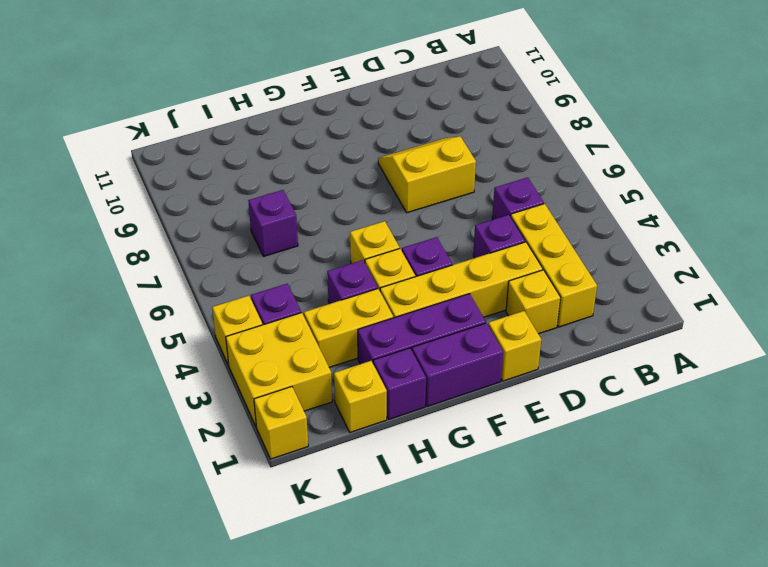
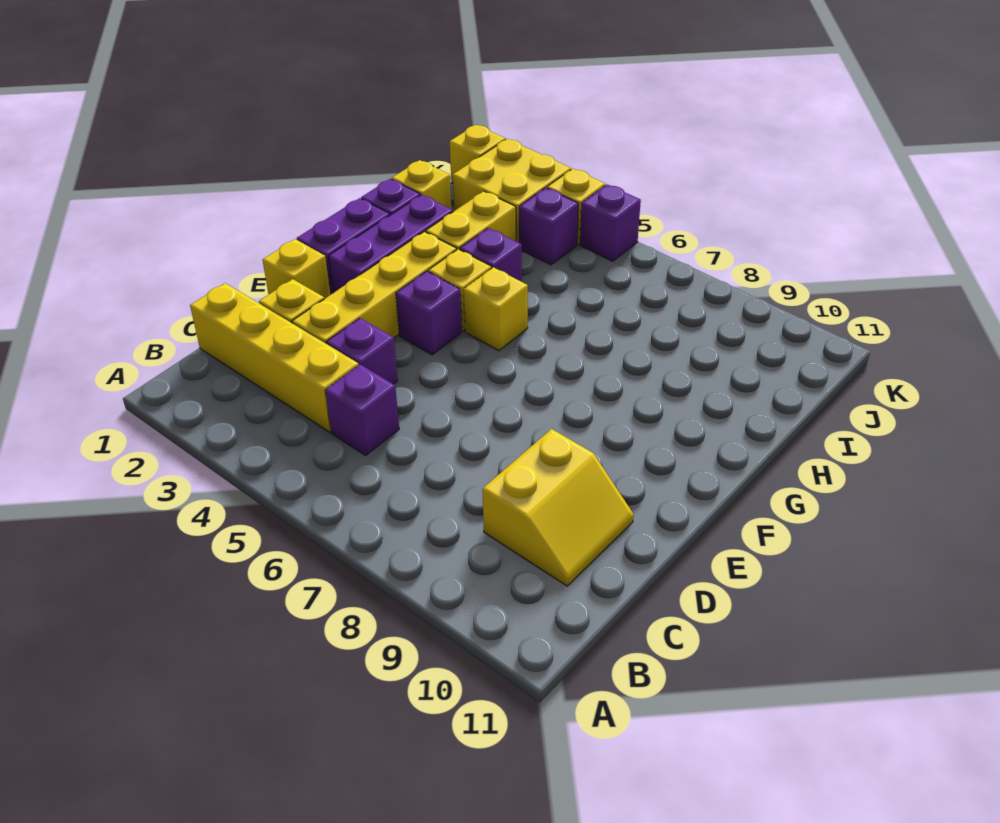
yellow 1x3 brick [511,204,597,327] -> yellow 1x4 brick [190,283,359,432]
yellow 2x2 slope [378,137,476,213] -> yellow 2x2 slope moved to [482,429,634,586]
purple 1x1 brick [248,190,298,256] -> purple 1x1 brick moved to [580,184,641,261]

